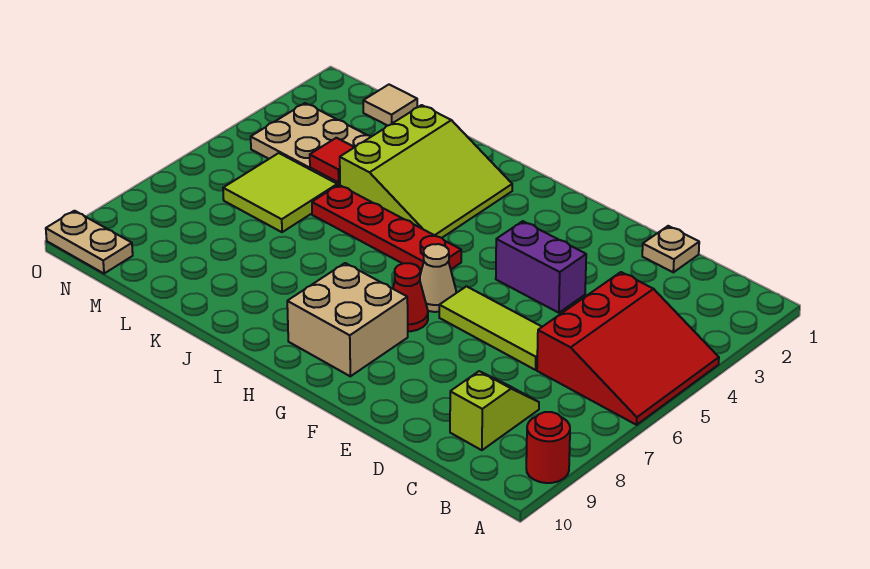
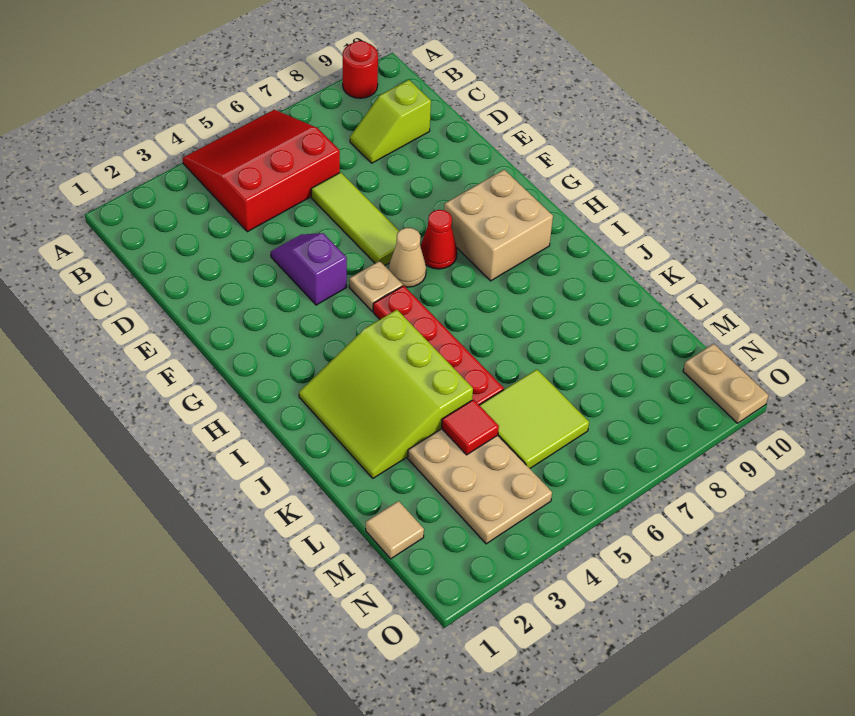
tan 1x1 plate [642,226,699,272] -> tan 1x1 plate moved to [349,261,403,312]
purple 1x2 brick [496,221,586,313] -> purple 1x2 slope [271,233,347,305]
lime 3x3 slope [340,105,512,238] -> lime 3x3 slope turned to [299,310,473,478]

